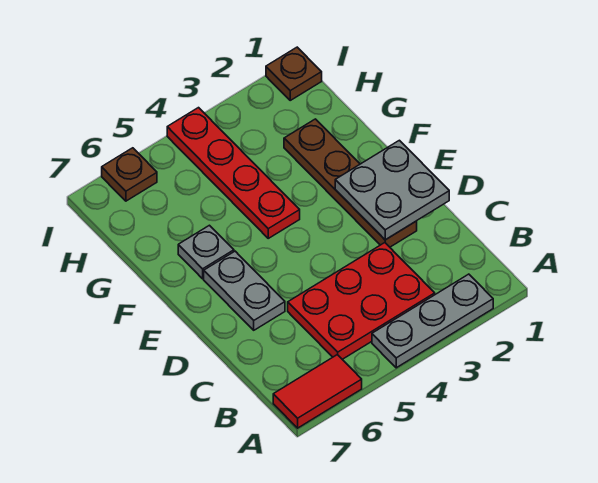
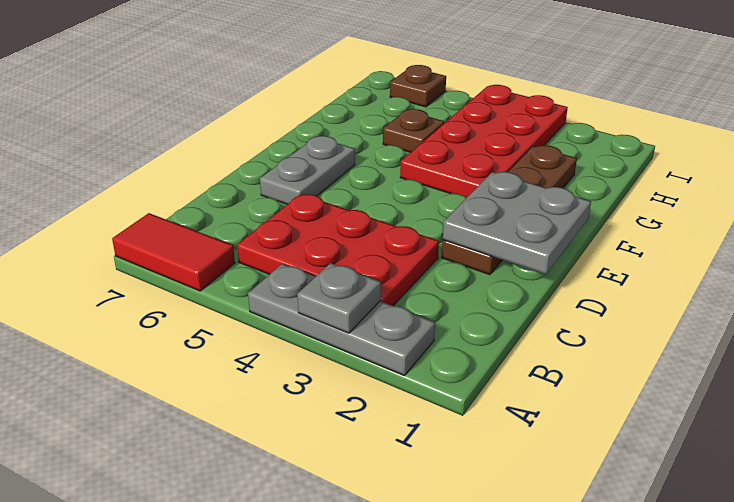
red 1x4 plate [167,108,300,238] -> red 2x4 plate [400,85,568,198]
grey 1x1 plate [178,225,234,279] -> grey 1x1 plate moved to [297,263,381,333]
brown 1x1 plate [266,47,322,100] -> brown 1x1 plate moved to [383,109,444,152]

